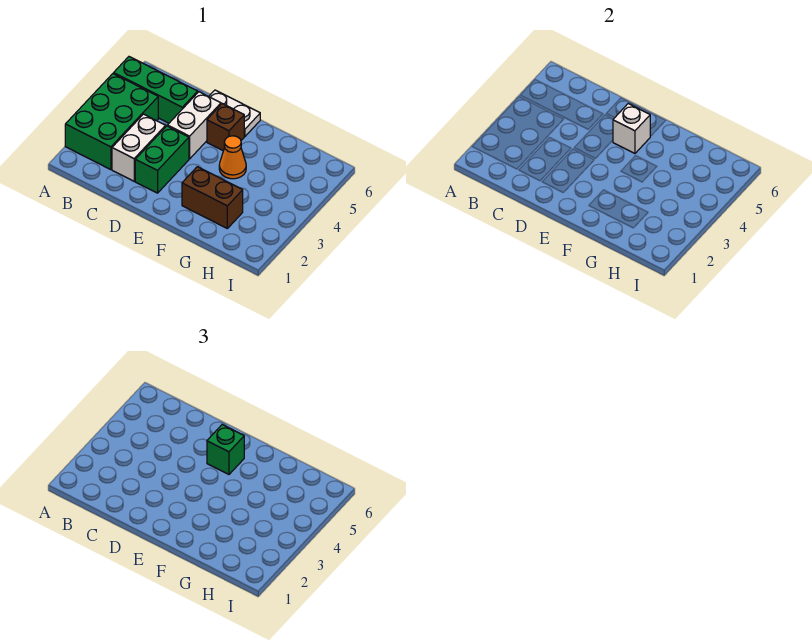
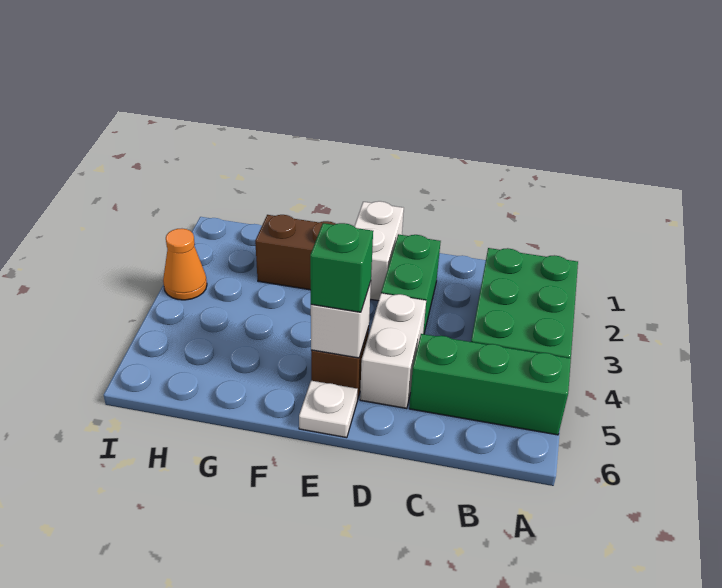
white 1x2 brick [112,114,166,181] -> white 1x2 brick moved to [354,201,404,301]
white 1x2 plate [209,90,260,136] -> white 1x1 plate [299,381,358,438]
orange 1x1 cone [219,136,246,179] -> orange 1x1 cone moved to [163,229,207,300]

